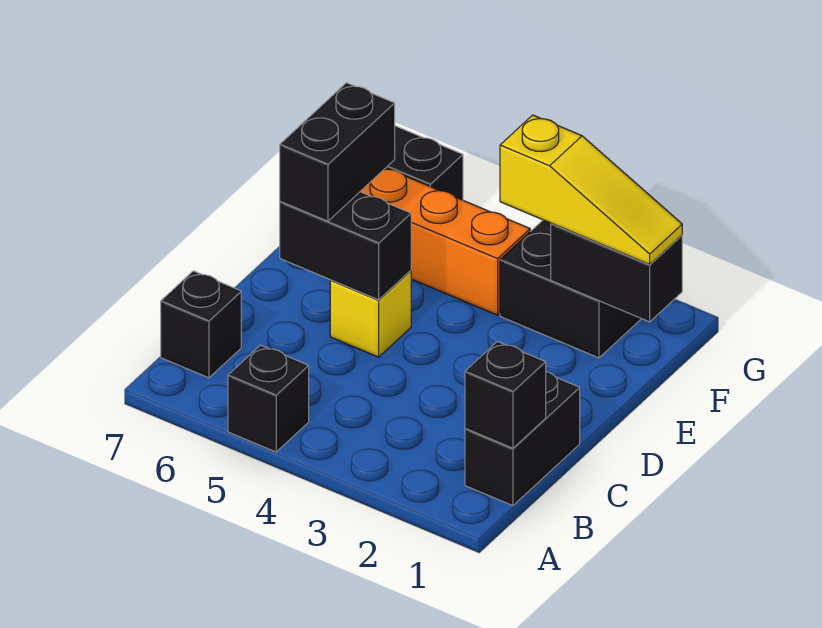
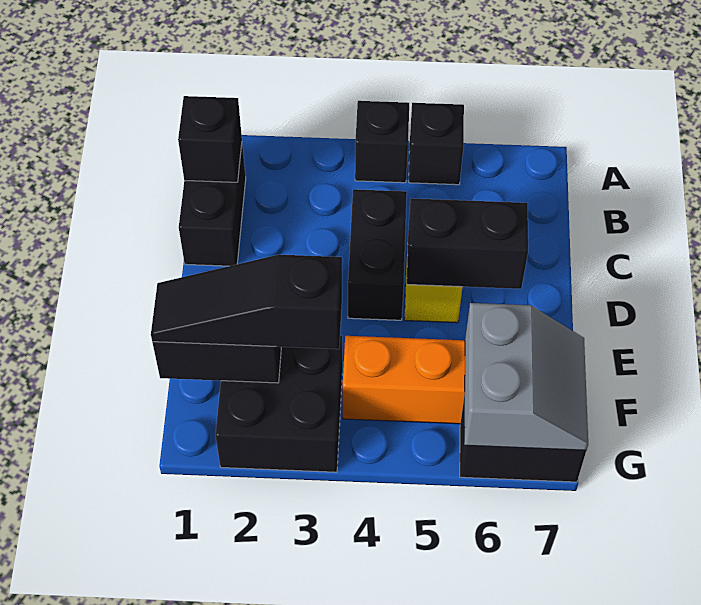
black 1x1 brick [161,271,241,378] -> black 1x1 brick moved to [355,101,409,183]
black 1x2 brick [280,83,395,221] -> black 1x2 brick moved to [348,189,407,320]
yellow 1x3 slope [500,115,682,264] -> black 1x3 slope [151,255,342,349]
none -> grey 2x2 slope [464,303,588,450]

